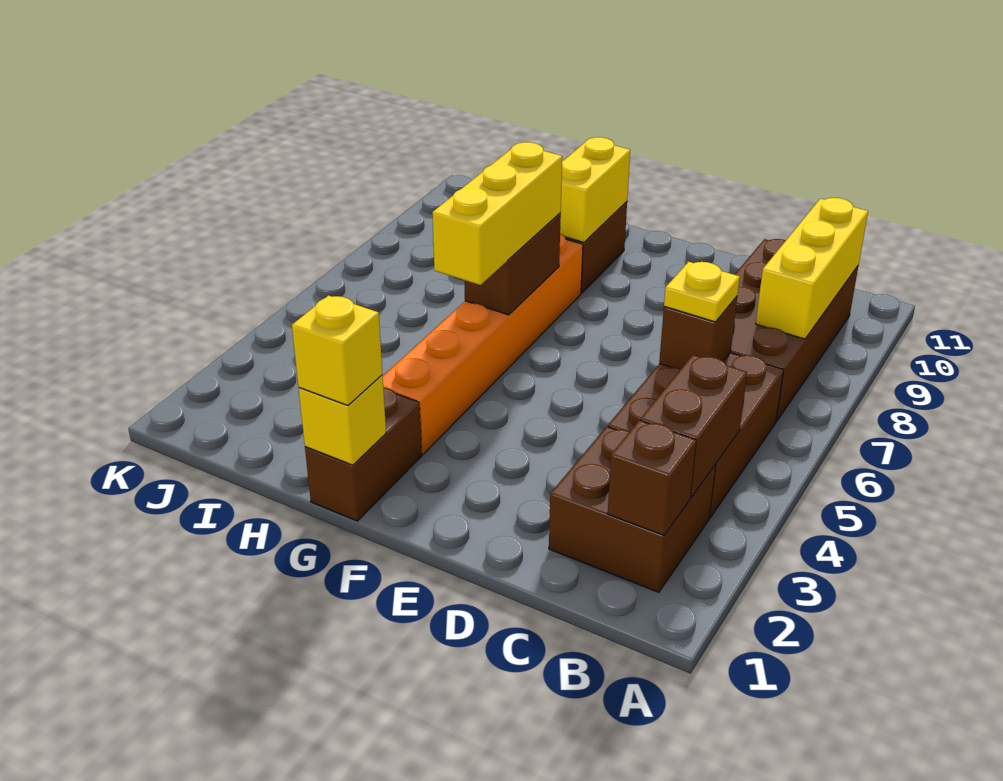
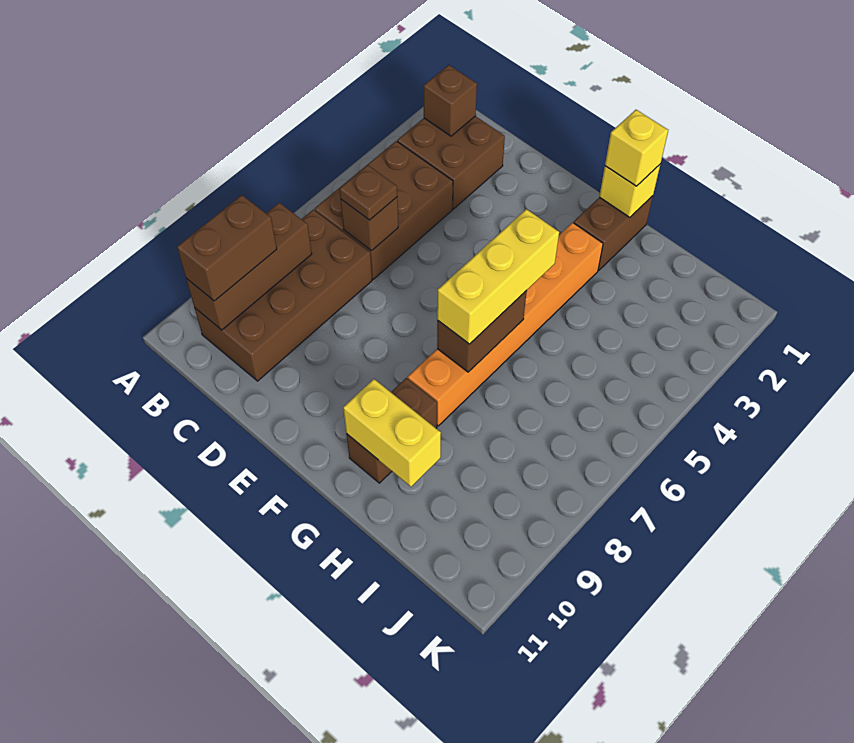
brown 1x2 brick [640,355,747,497] -> brown 1x2 brick moved to [177,195,277,301]
yellow 1x3 brick [756,198,868,339] -> brown 1x3 brick [186,203,312,330]
yellow 1x1 plate [664,262,740,322] -> brown 1x1 plate [339,165,397,220]
yellow 1x2 brick [560,137,630,242] -> yellow 1x2 brick turned to [343,379,441,487]

